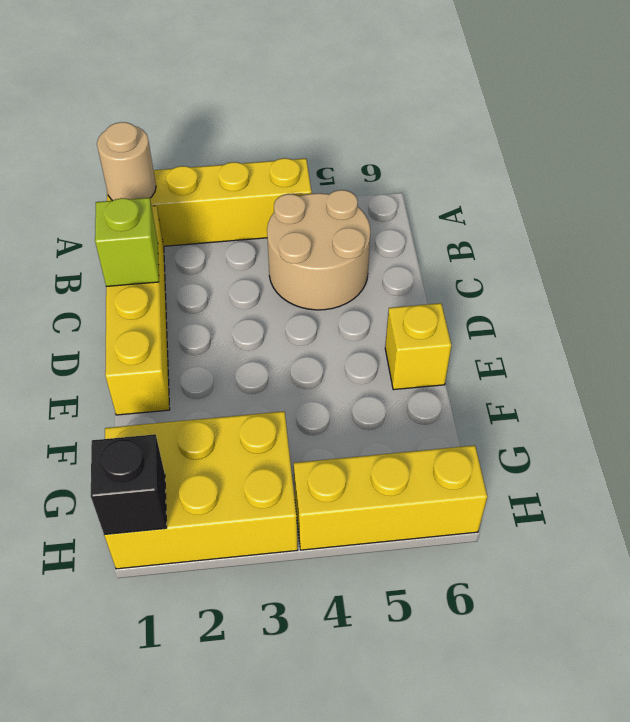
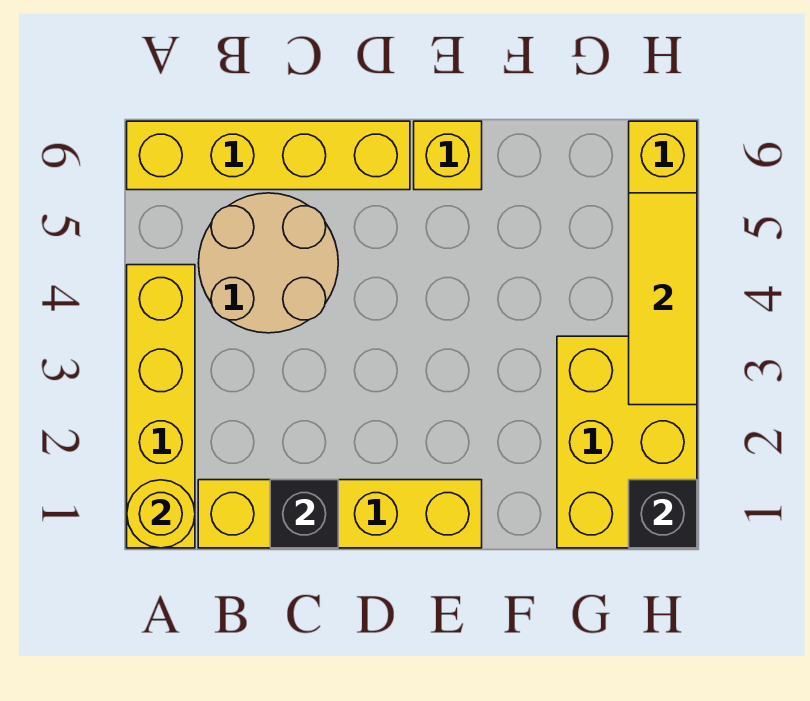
tan 1x1 round brick [97,122,156,201] -> yellow 1x1 round brick [127,480,195,548]
none -> yellow 1x4 brick [127,121,410,190]
lime 1x1 brick [95,198,159,286] -> black 1x1 brick [270,480,338,548]
none -> yellow 1x3 tile [629,193,697,405]

